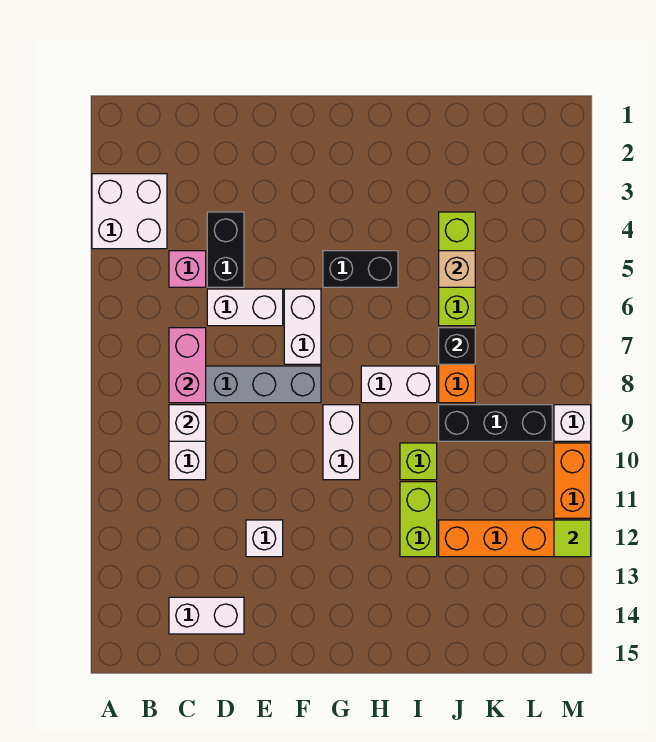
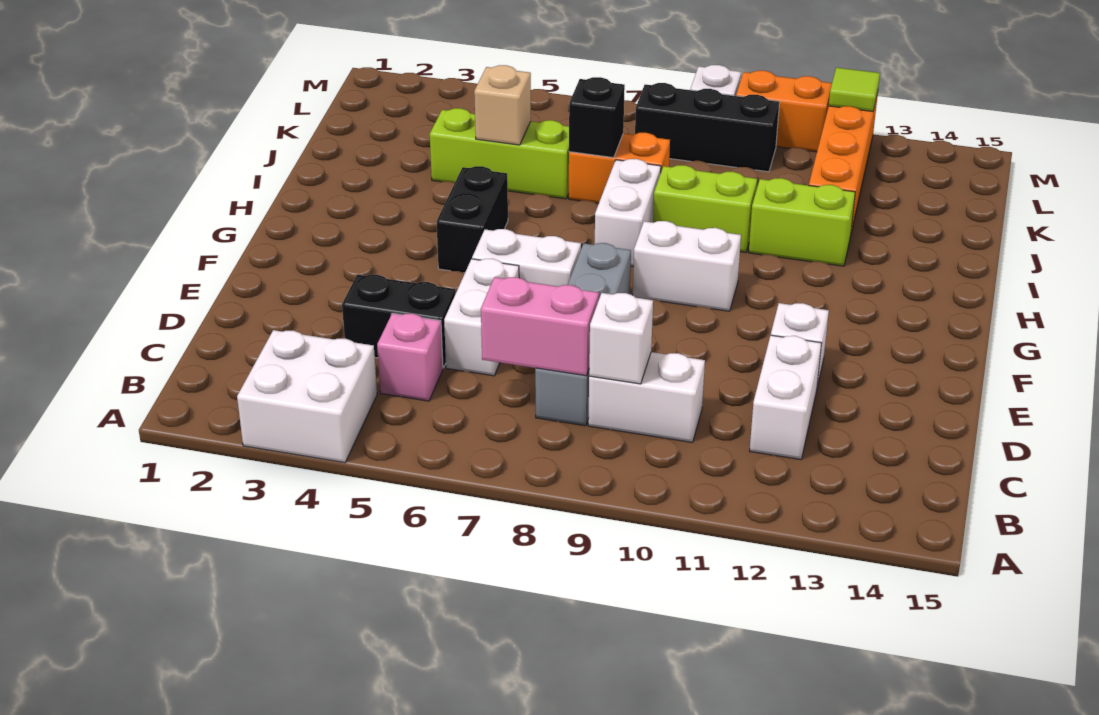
white 1x2 brick [169,597,244,634] -> white 1x2 brick moved to [750,335,822,460]
lime 1x1 brick [400,443,437,480] -> lime 1x2 brick [653,165,757,253]
black 1x3 brick [439,405,552,441] -> black 1x3 brick turned to [635,83,780,172]

